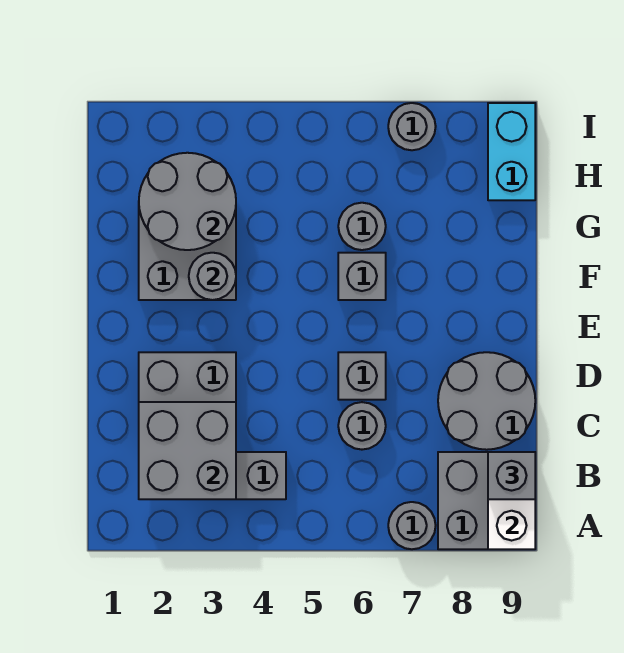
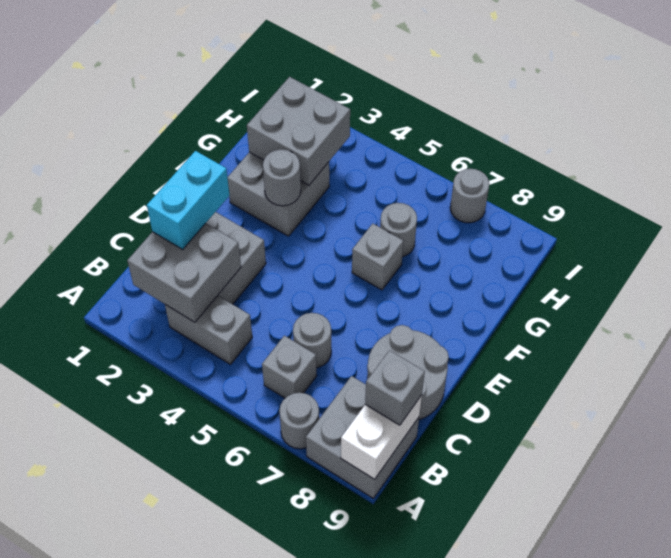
grey 1x1 brick [338,352,386,400] -> grey 1x1 brick moved to [262,336,317,398]
grey 2x2 round brick [139,153,236,250] -> grey 2x2 brick [247,77,350,185]
cyan 1x2 brick [488,103,535,200] -> cyan 1x2 brick moved to [147,151,230,249]

